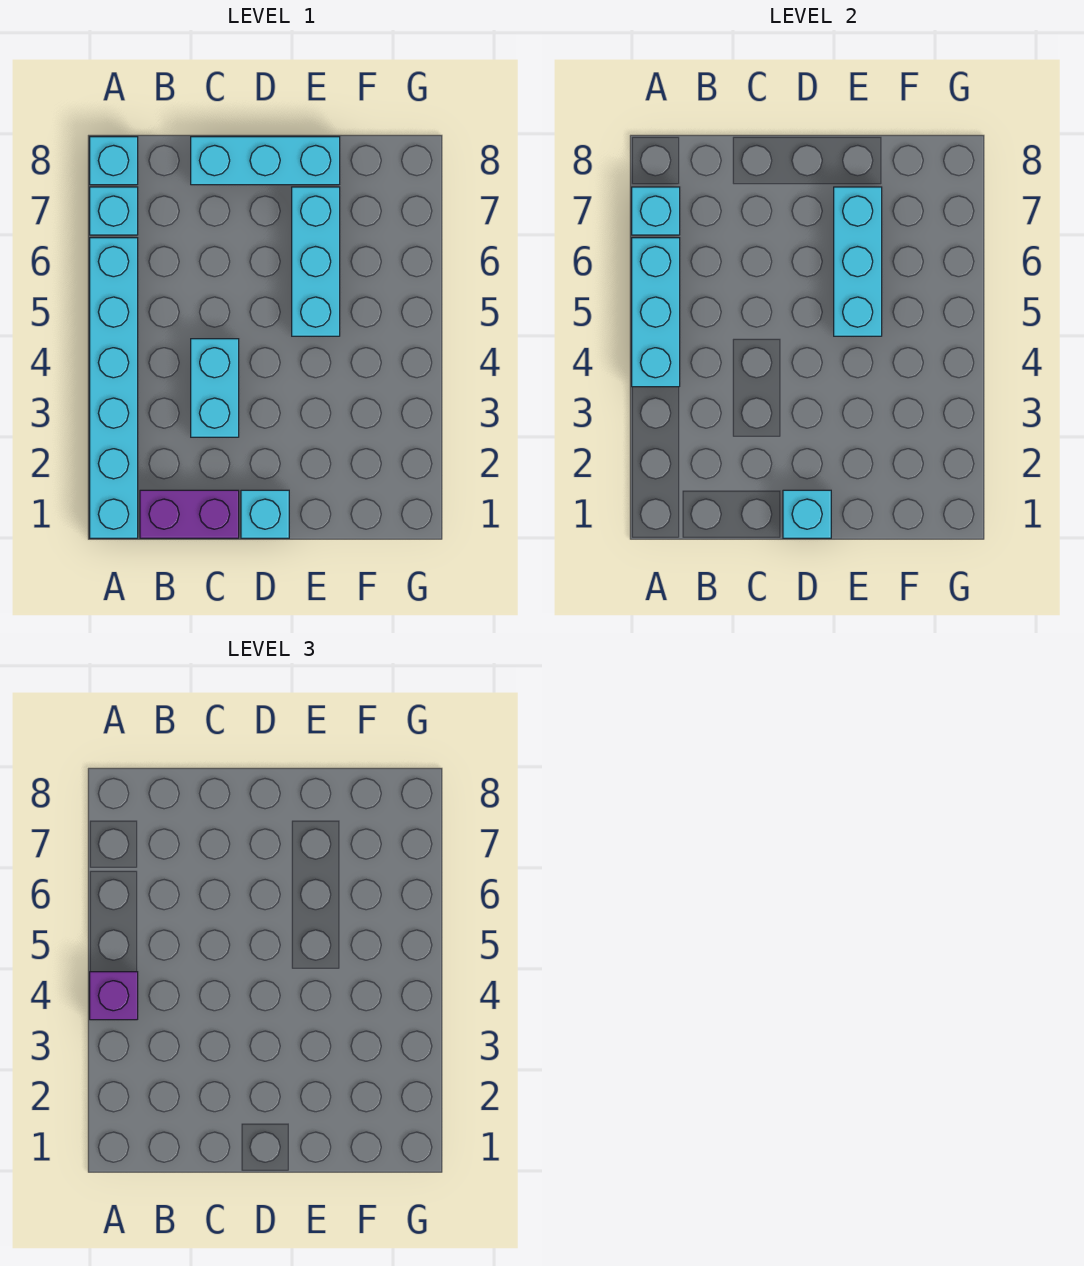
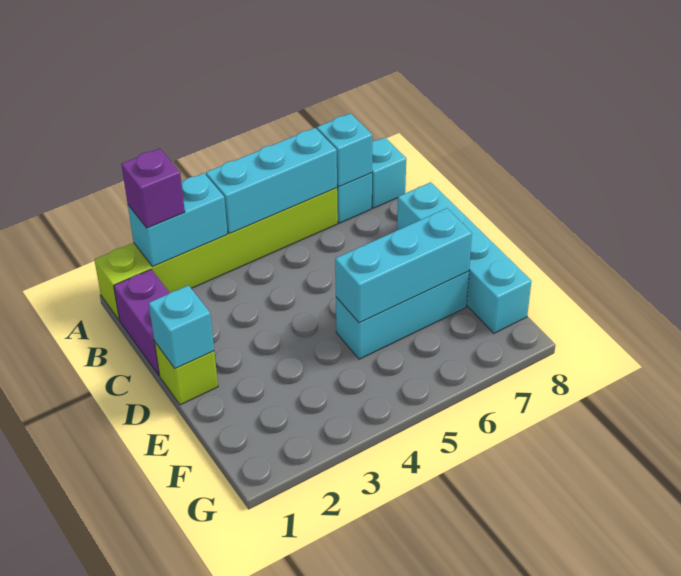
cyan 1x6 brick [90,238,138,538] -> lime 1x6 brick [94,188,338,320]
purple 1x1 brick [90,972,138,1020] -> purple 1x1 brick moved to [121,149,185,228]
cyan 1x2 brick [191,339,239,437] -> cyan 1x2 brick moved to [128,173,228,267]
cyan 1x3 brick [191,137,340,185] -> cyan 1x4 brick [397,182,532,333]
cyan 1x1 brick [241,490,289,538] -> lime 1x1 brick [154,341,218,405]

